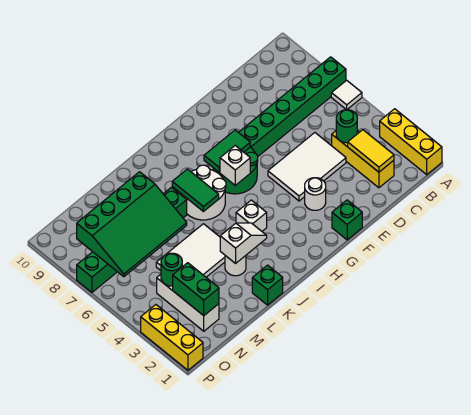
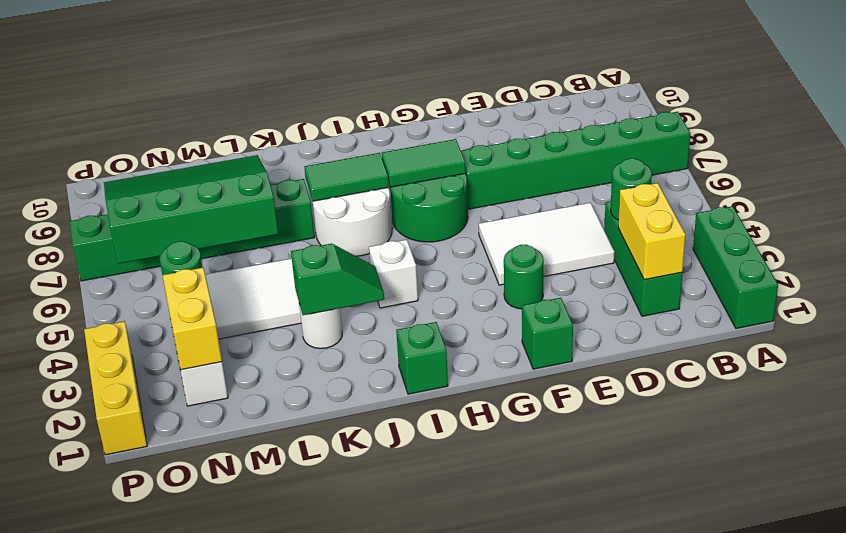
yellow 1x3 brick [380,109,442,175] -> green 1x3 brick [693,206,778,329]
white 1x1 tile [331,80,362,110] -> none
yellow 1x3 brick [332,130,394,188] -> green 1x3 brick [604,201,682,316]
yellow 1x2 tile [348,130,394,172] -> yellow 1x2 brick [618,183,686,280]
white 1x1 round brick [305,178,326,210] -> green 1x1 round brick [504,245,544,309]
white 1x1 brick [220,146,250,185] -> none
white 1x2 slope [220,223,267,263] -> green 1x2 slope [291,244,384,315]
green 1x2 tile [172,169,219,211] -> green 1x2 tile turned to [305,153,389,201]
green 1x1 brick [252,265,283,305] -> green 1x1 brick moved to [396,322,448,394]
green 3x4 slope [77,172,187,277] -> green 3x4 slope turned to [104,155,278,264]
green 1x2 brick [173,263,219,316] -> yellow 1x2 brick [162,268,222,370]

